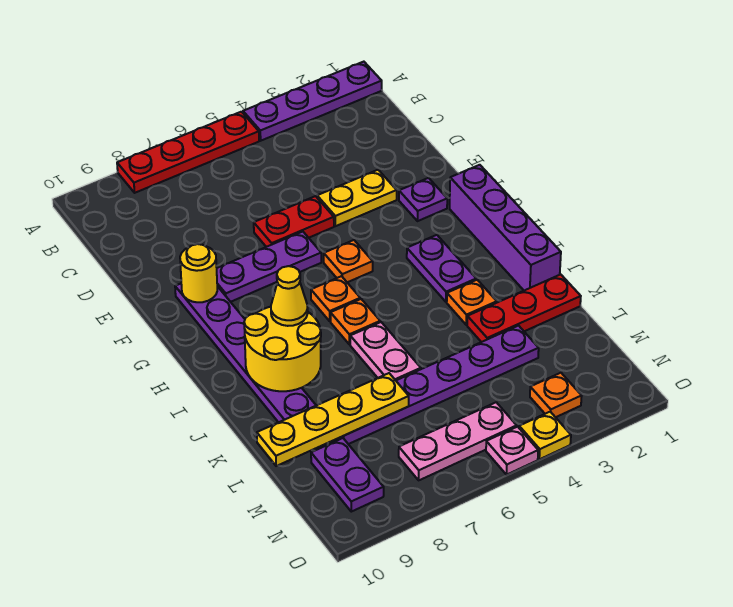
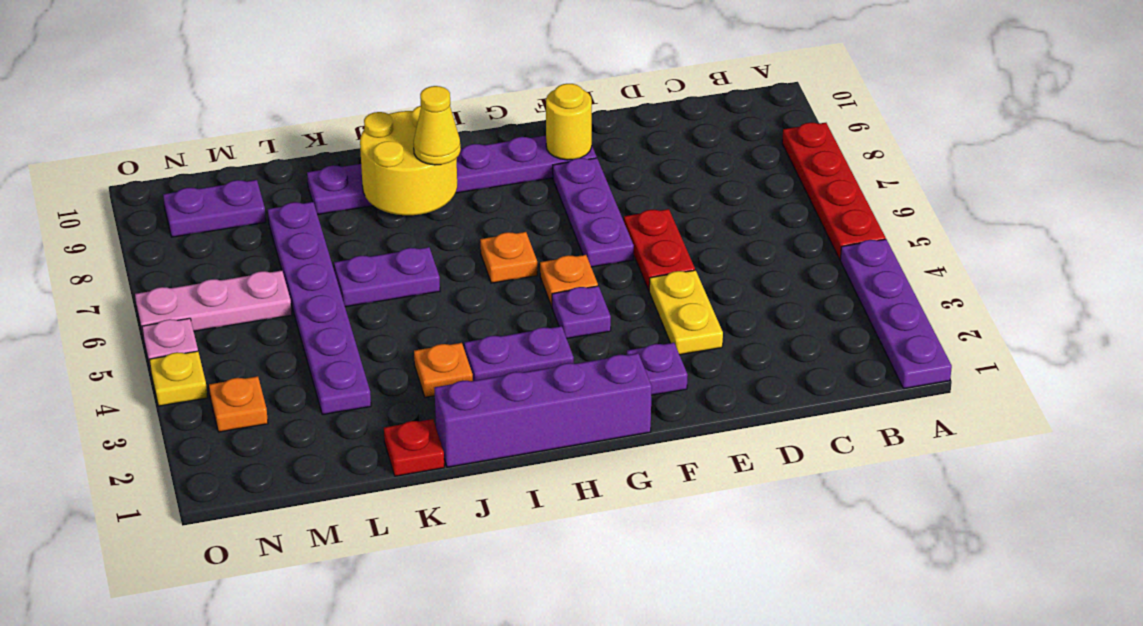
none -> purple 1x1 plate [552,286,611,338]
orange 1x1 plate [331,299,380,345] -> none
pink 1x2 plate [350,322,421,380] -> purple 1x2 plate [334,247,440,307]
red 1x3 plate [467,274,581,342] -> red 1x1 plate [384,419,444,476]
yellow 1x4 plate [257,373,409,466] -> none
pink 1x3 plate [399,402,517,480] -> pink 1x3 plate turned to [135,271,292,339]

